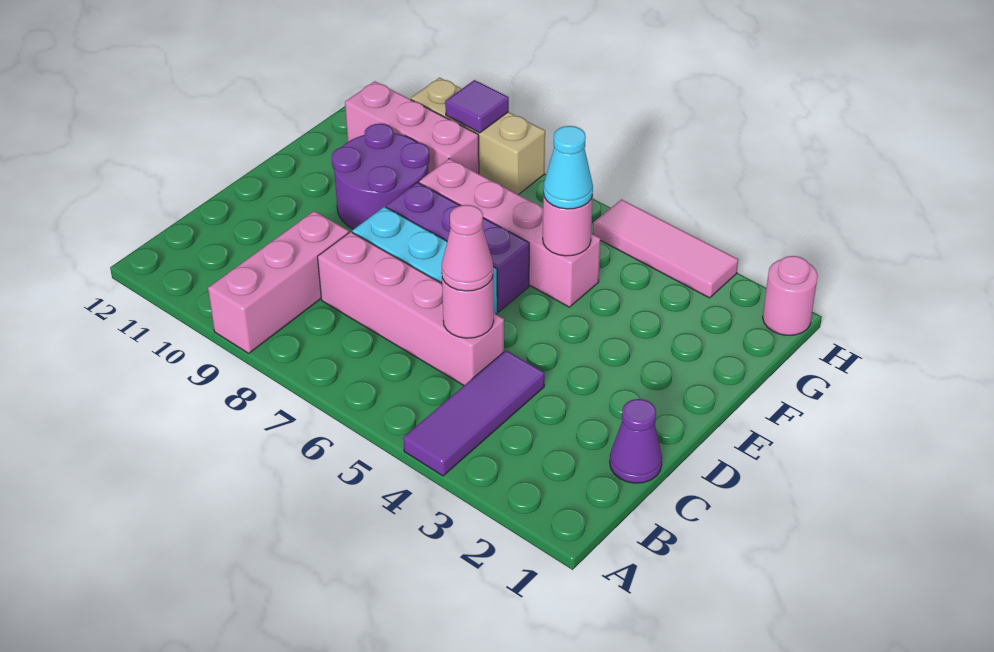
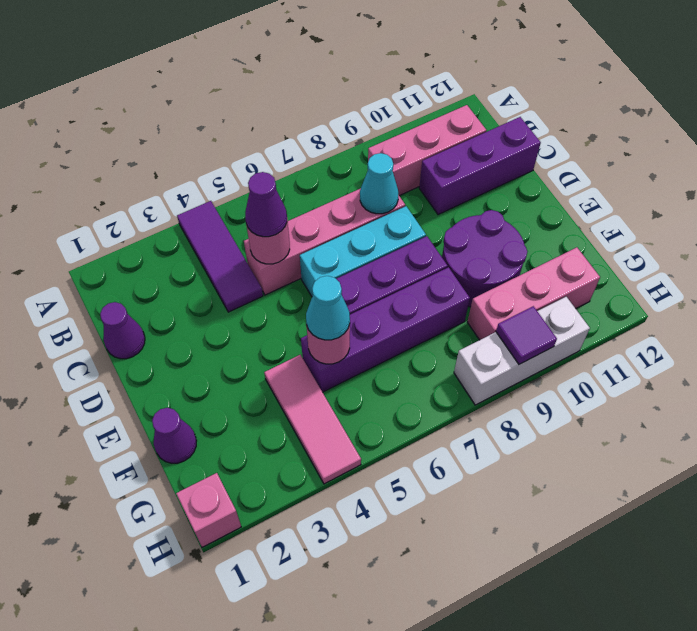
pink 1x3 brick [208,211,349,353] -> pink 1x3 brick turned to [368,105,487,196]
pink 1x1 cone [442,205,493,291] -> purple 1x1 cone [245,172,287,237]
none -> cyan 1x1 cone [360,153,398,214]
none -> purple 1x3 brick [419,117,541,215]
none -> purple 1x1 cone [152,408,197,463]
pink 1x4 brick [419,159,601,307] -> purple 1x4 brick [301,267,470,392]
pink 1x1 round brick [763,256,818,335] -> pink 1x1 brick [176,473,241,547]
pink 1x3 tile [593,199,738,298] -> pink 1x3 tile turned to [264,355,361,484]
tan 1x3 brick [411,78,545,195] -> white 1x3 brick [454,297,590,405]

